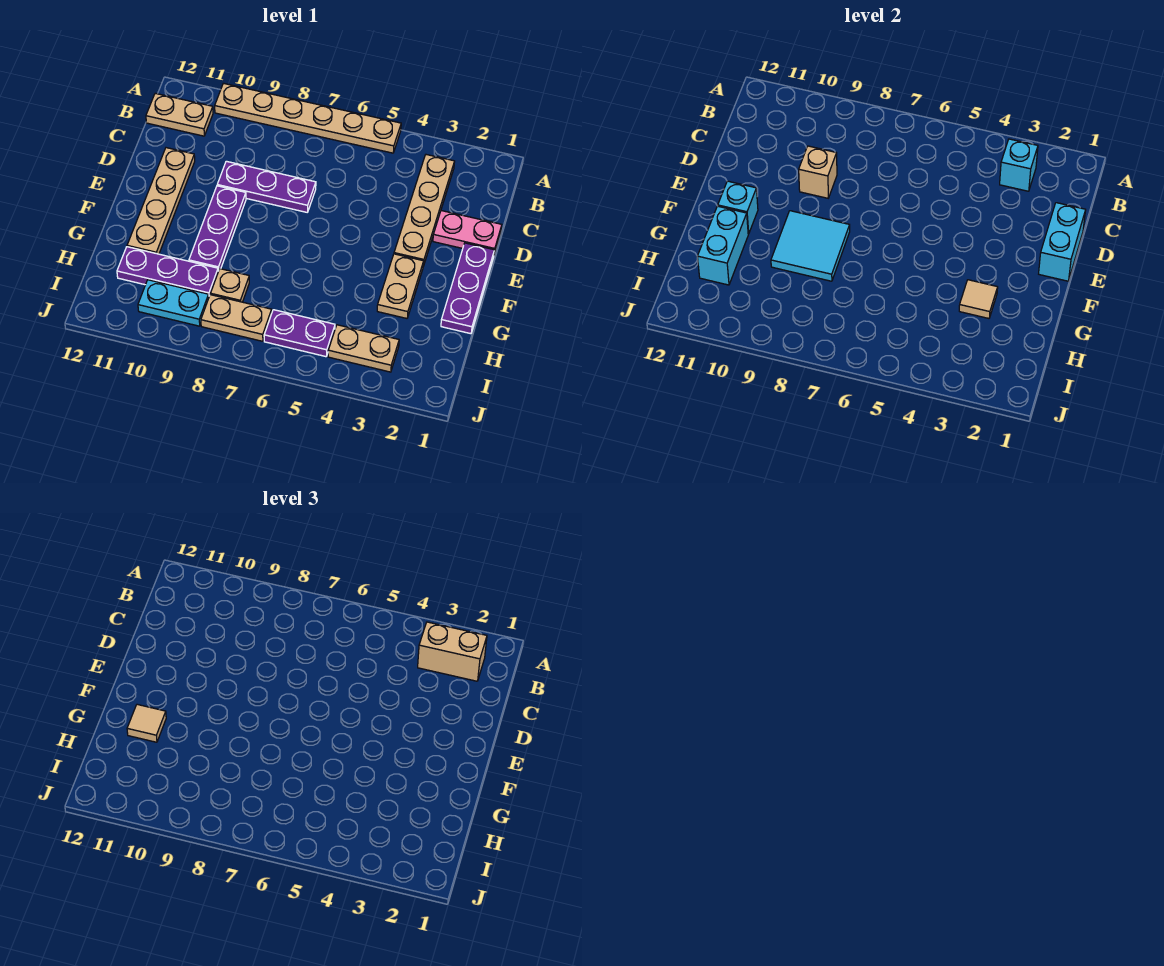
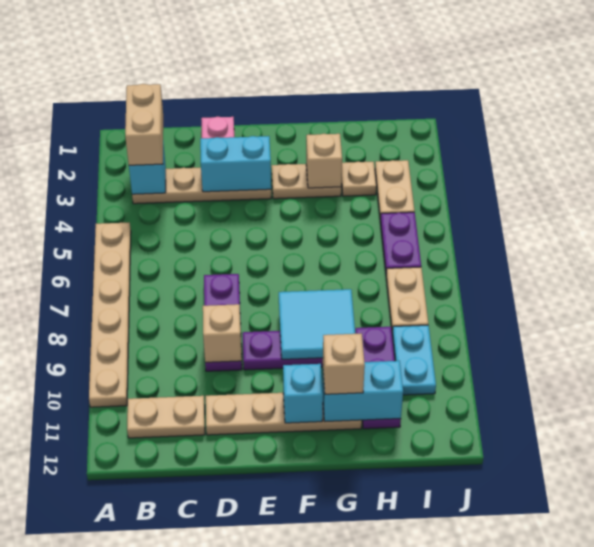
tan 1x2 plate [146,93,213,136] -> tan 1x2 plate turned to [127,396,205,438]
cyan 1x2 brick [1039,203,1086,281] -> cyan 1x2 brick moved to [200,136,271,192]
purple 1x3 plate [441,243,494,334] -> none
tan 1x1 tile [959,280,998,318] -> tan 1x1 brick [306,134,342,188]
tan 1x1 tile [127,704,166,742] -> tan 1x1 brick [323,334,365,394]
tan 1x1 plate [211,269,249,302] -> tan 1x1 plate moved to [342,162,376,196]

